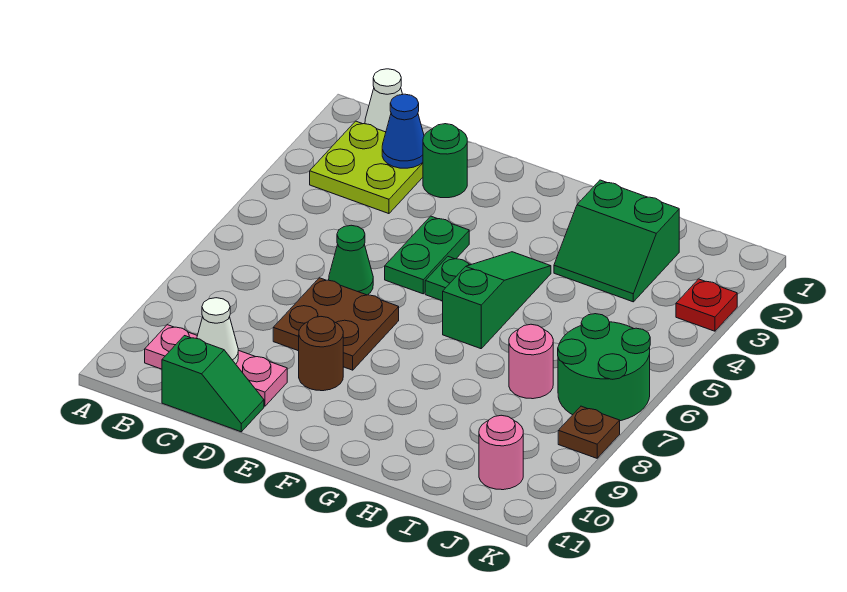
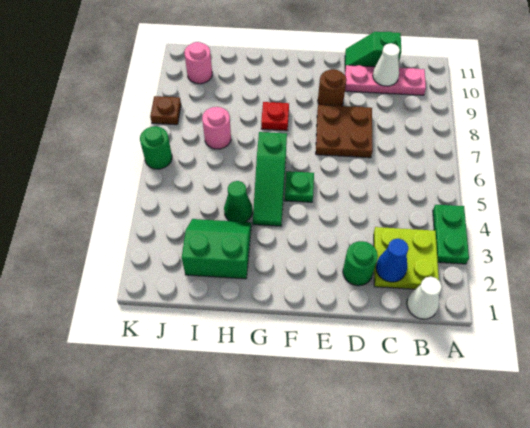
green 1x1 cone [329,225,373,295] -> green 1x1 cone moved to [224,181,252,222]
green 1x2 plate [385,216,469,294] -> green 1x2 plate moved to [433,205,469,264]
green 2x2 round brick [558,314,650,421] -> green 1x1 round brick [140,126,172,169]
red 1x1 plate [676,279,737,331] -> red 1x1 plate moved to [261,102,289,131]

